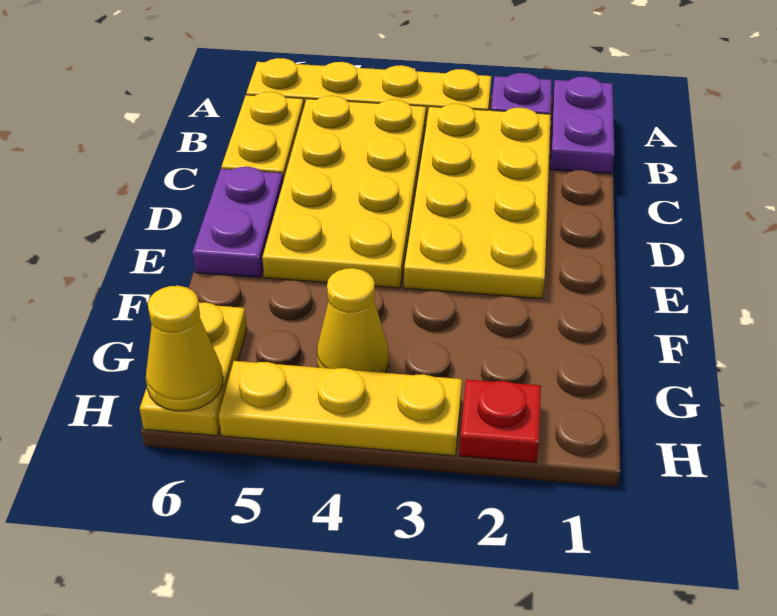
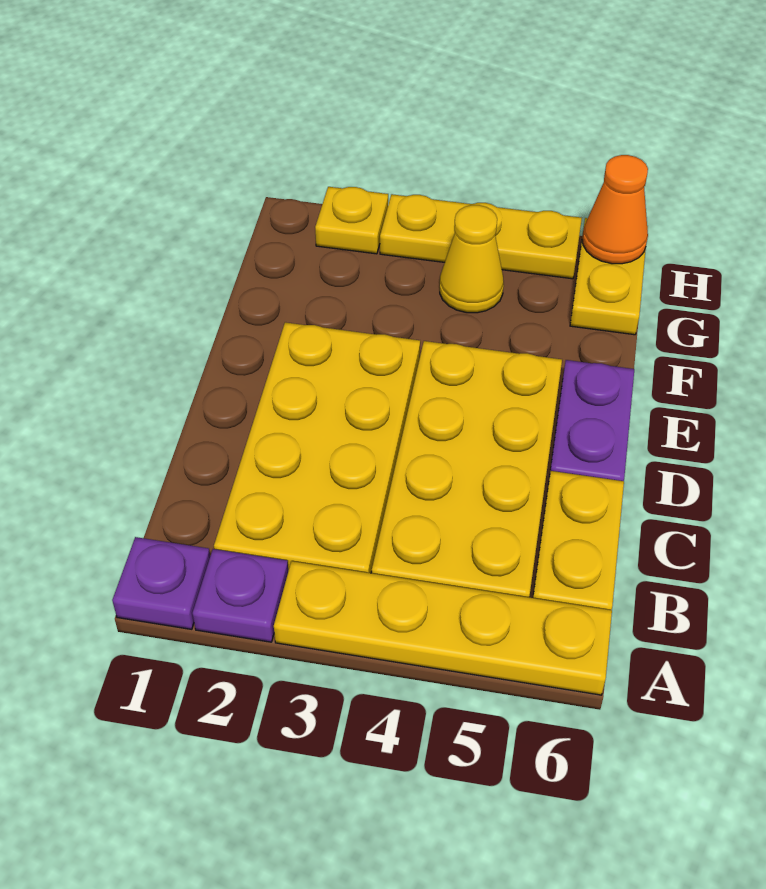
purple 1x2 plate [550,77,614,174] -> purple 1x1 plate [112,537,210,629]
red 1x1 plate [459,379,541,463] -> yellow 1x1 plate [315,187,388,254]
yellow 1x1 cone [146,286,223,411] -> orange 1x1 cone [582,155,648,264]

